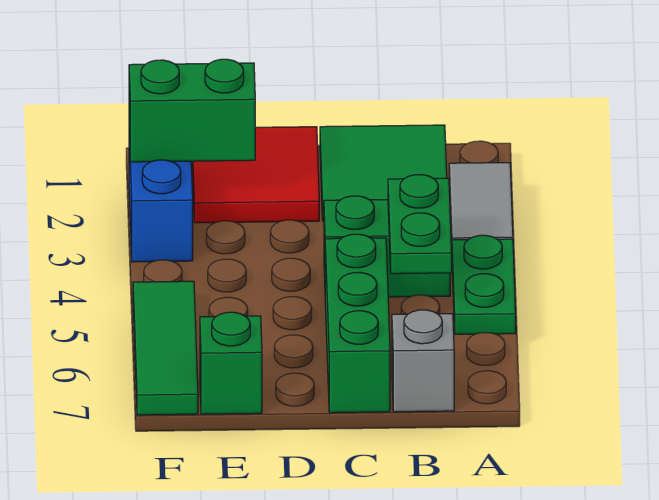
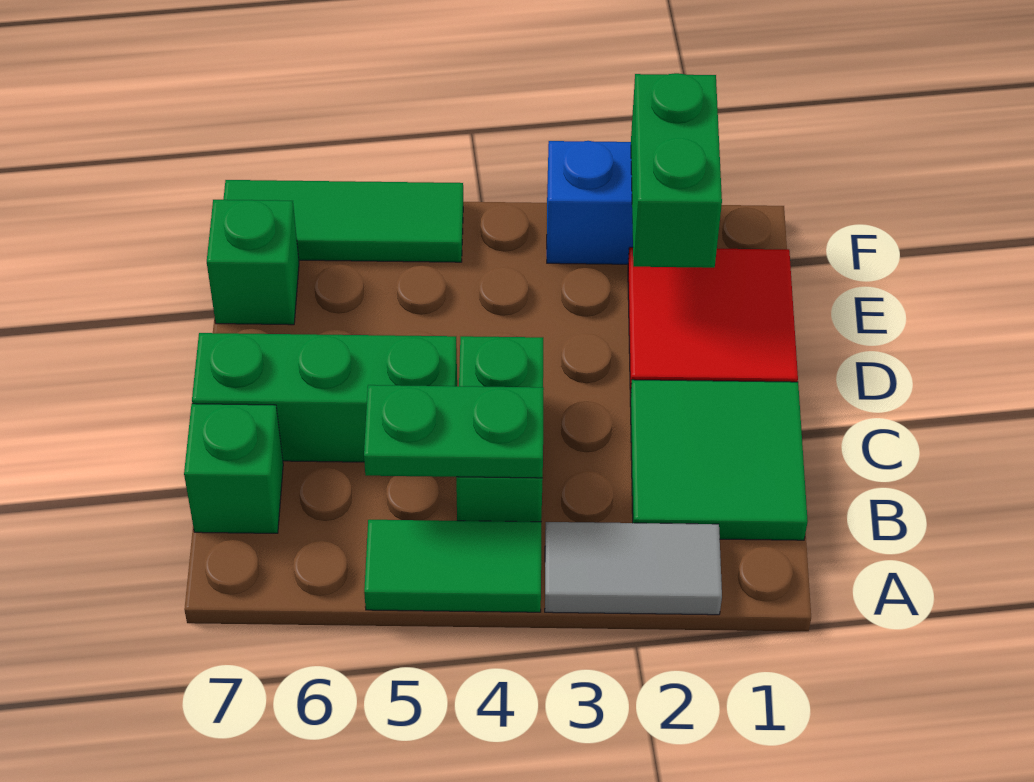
green 1x2 plate [452,235,516,334] -> green 1x2 tile [364,520,541,612]
grey 1x1 brick [392,310,454,412] -> green 1x1 brick [184,404,283,533]

